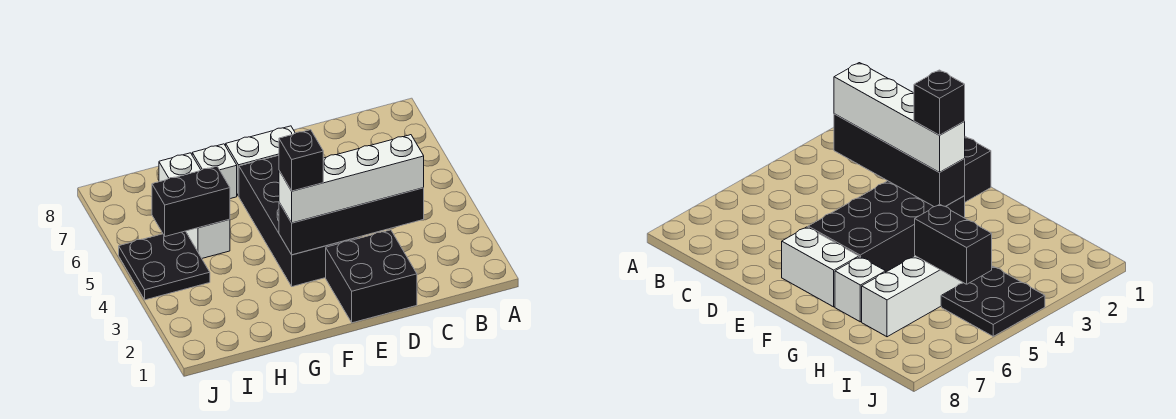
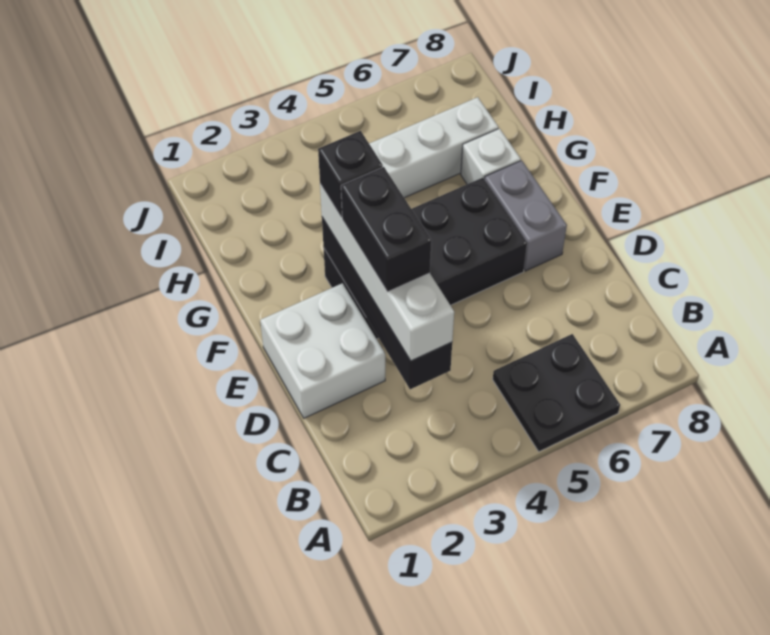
black 2x2 brick [326,230,417,323] -> white 2x2 brick [260,283,385,418]
white 1x2 brick [226,126,295,196] -> grey 1x2 brick [484,161,567,271]
black 1x2 brick [152,166,230,236] -> black 1x2 brick moved to [341,167,431,292]
black 2x2 plate [119,231,210,300] -> black 2x2 plate moved to [493,334,620,452]

